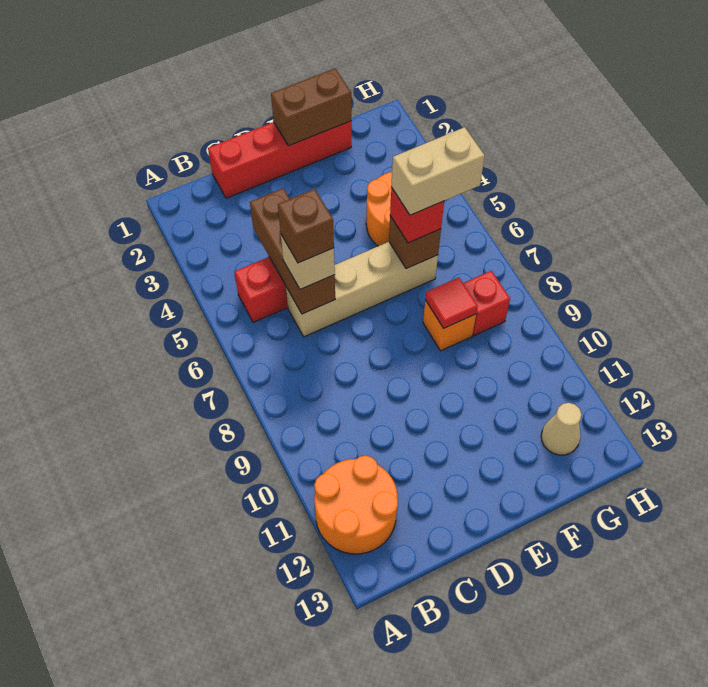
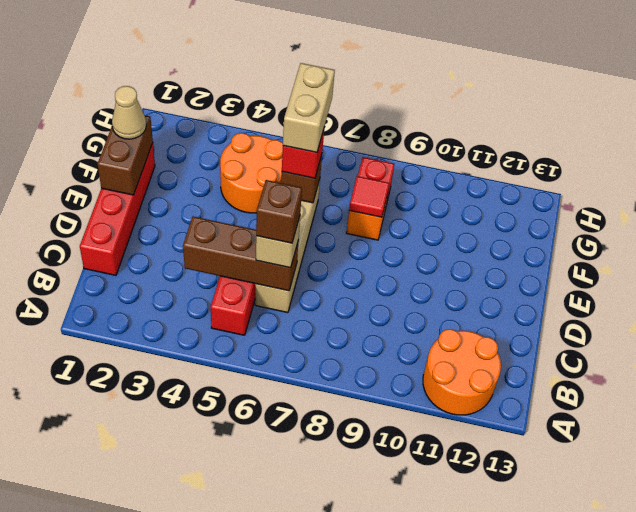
tan 1x1 cone [541,403,582,455] -> tan 1x1 cone moved to [112,86,146,139]

